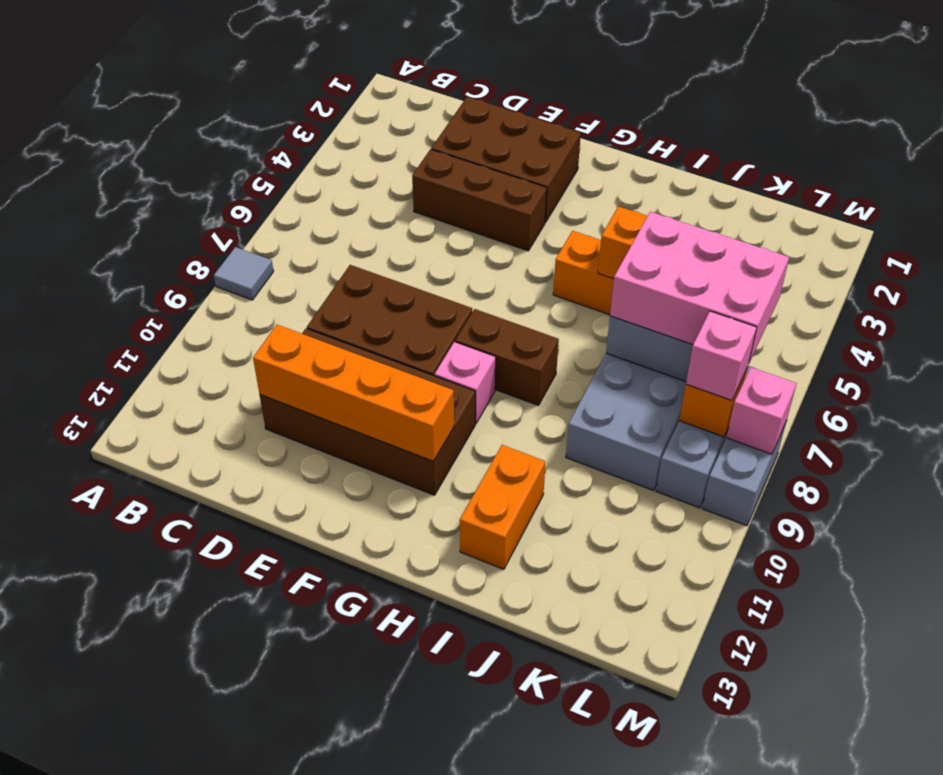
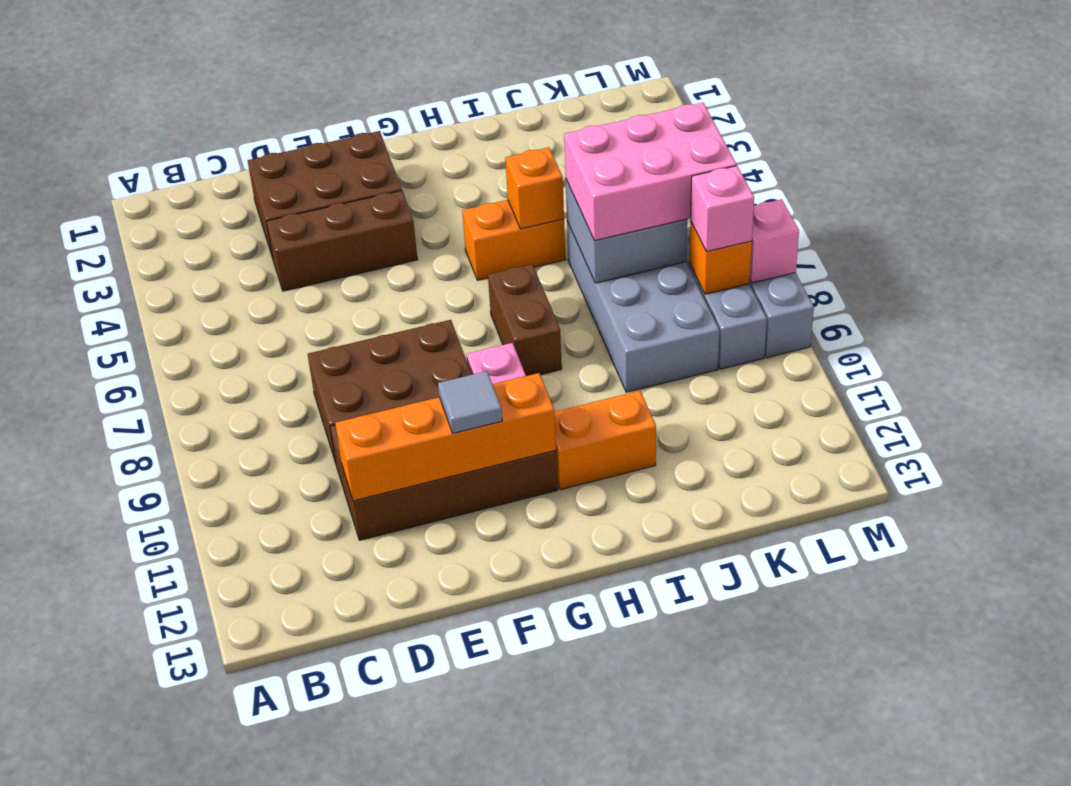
grey 1x1 tile [214,247,273,300] -> grey 1x1 tile moved to [438,371,502,433]
brown 1x2 brick [455,309,559,405] -> brown 1x2 brick turned to [488,264,562,376]
orange 1x2 brick [460,445,546,569] -> orange 1x2 brick turned to [554,391,656,490]

